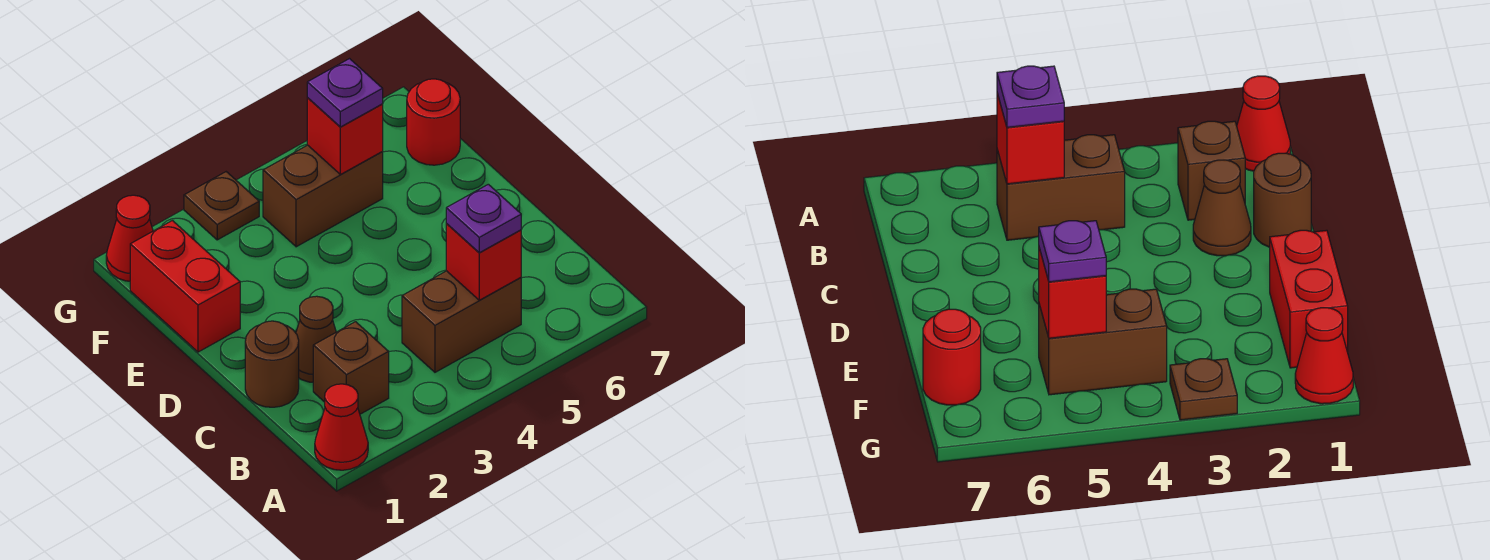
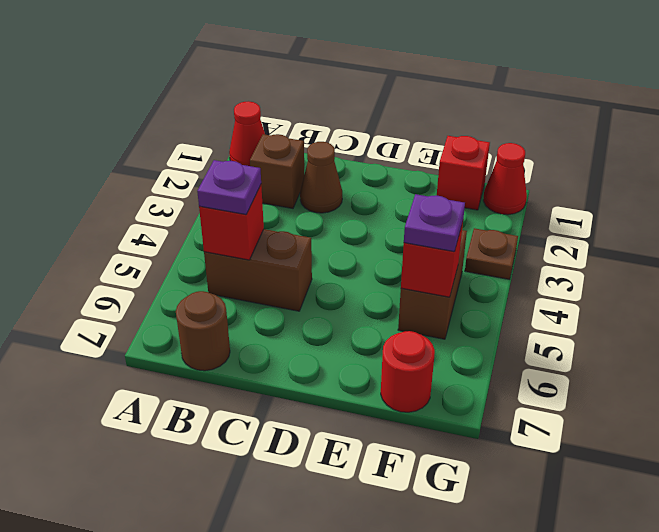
brown 1x2 brick [402,271,521,372] -> brown 1x2 brick turned to [204,229,312,311]
brown 1x1 round brick [245,321,299,407] -> brown 1x1 round brick moved to [176,291,230,371]
red 1x2 brick [130,221,240,352] -> red 1x1 brick [437,136,490,210]

